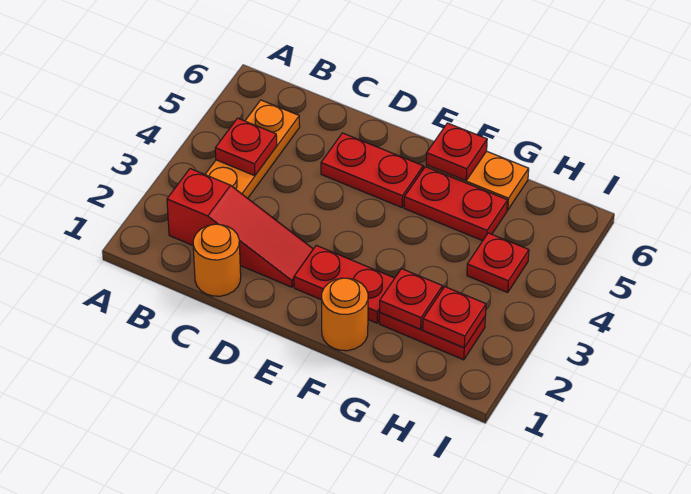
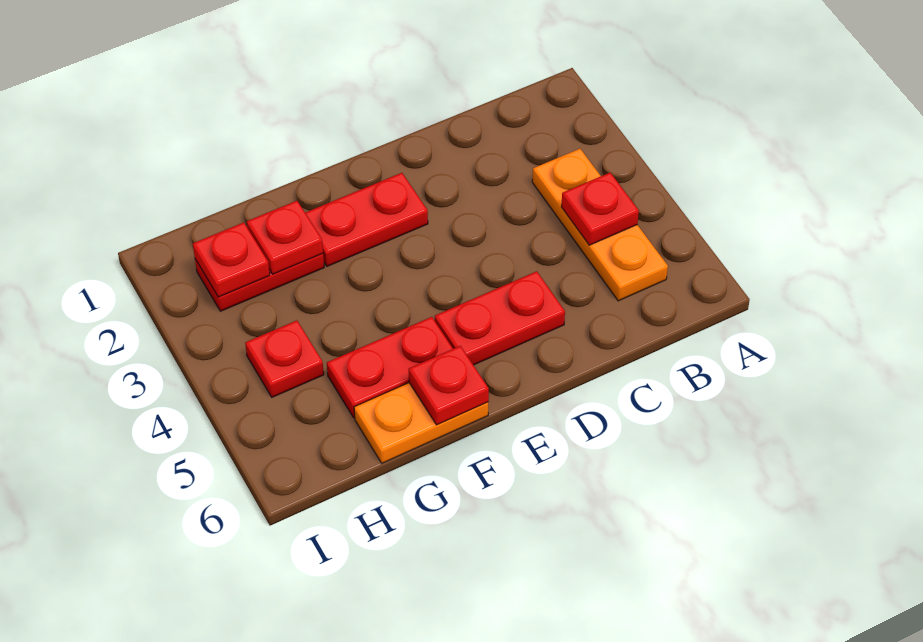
red 1x3 slope [167,169,313,287] -> none
orange 1x1 round brick [193,224,241,296] -> none
orange 1x1 round brick [322,278,368,351] -> none

